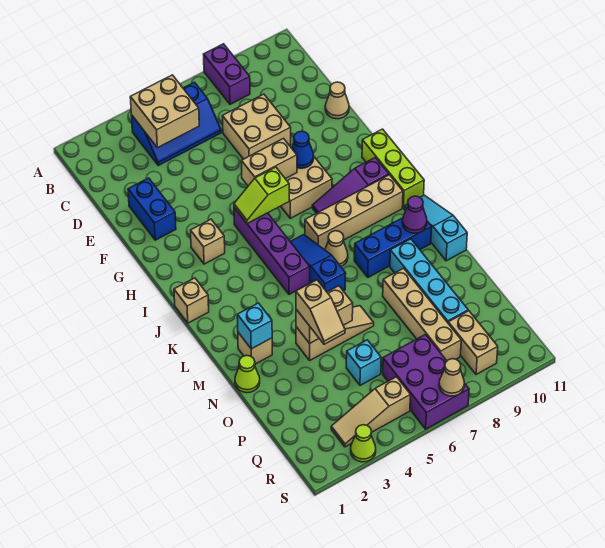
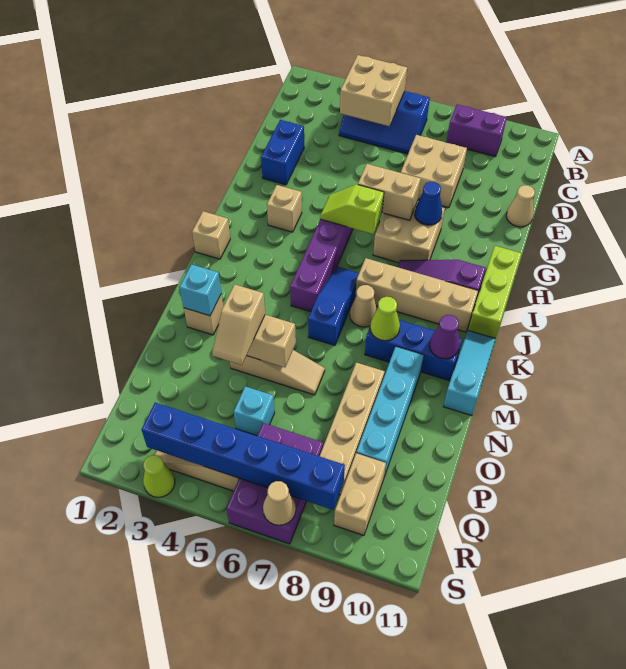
purple 1x2 brick [203,44,250,104] -> purple 1x2 brick turned to [446,105,507,157]
lime 1x1 cone [235,355,260,393] -> lime 1x1 cone moved to [370,297,400,341]
none -> blue 1x6 brick [142,403,345,510]

